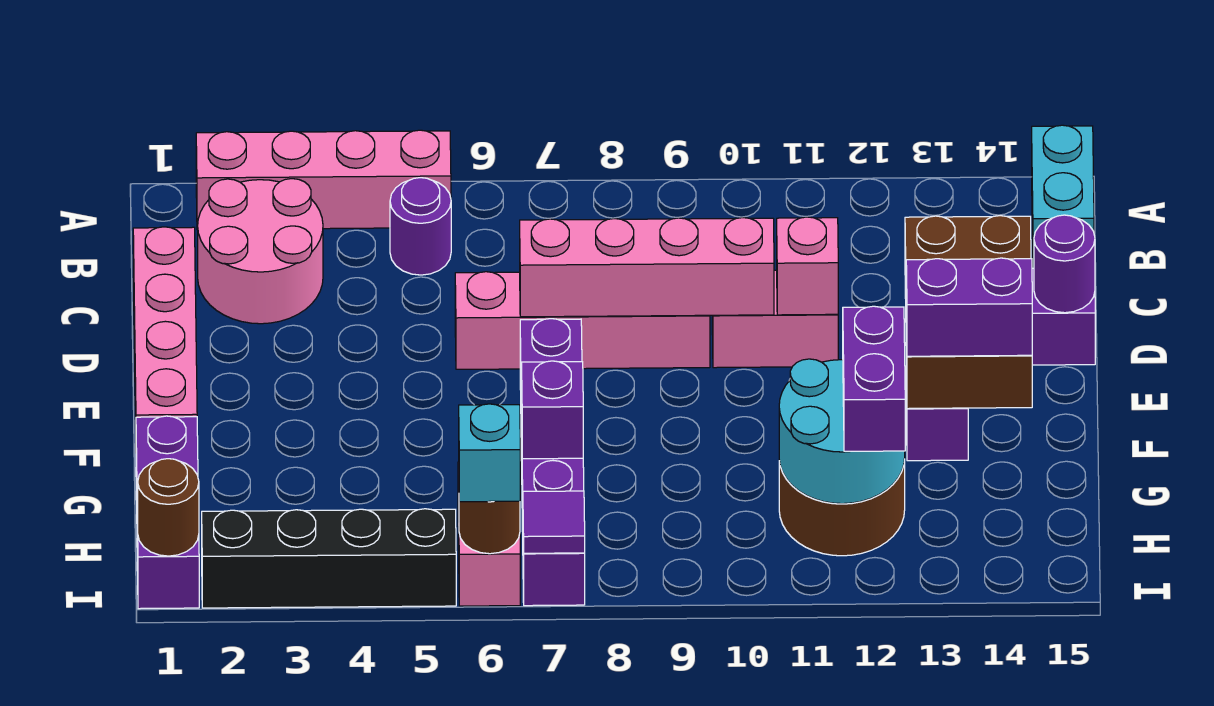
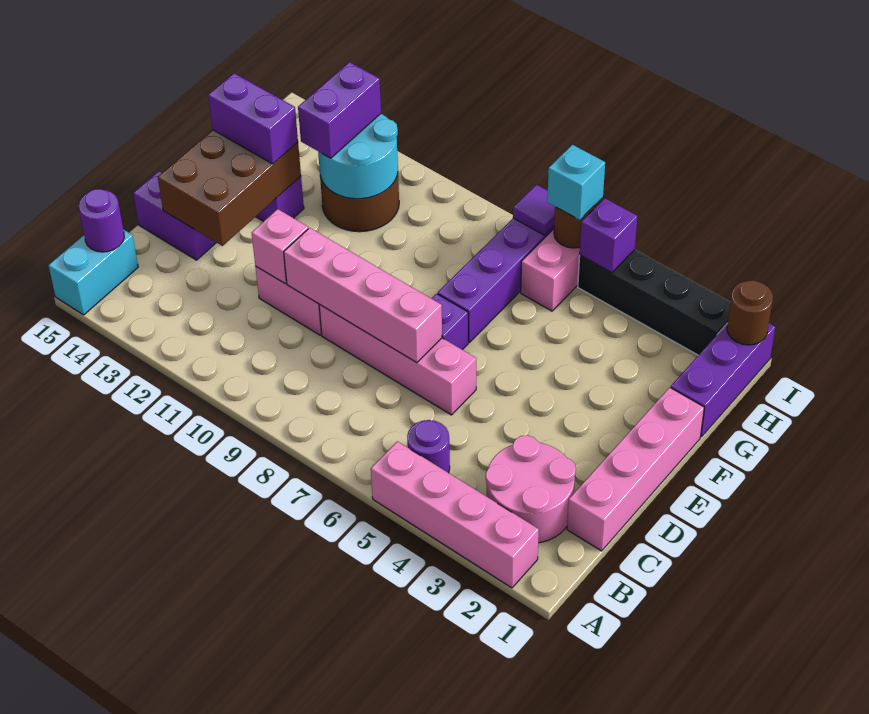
purple 1x1 round brick [1034,215,1095,313] -> purple 1x1 round brick moved to [79,189,124,252]
purple 1x1 brick [522,361,583,459] -> purple 1x1 brick moved to [580,198,637,273]

